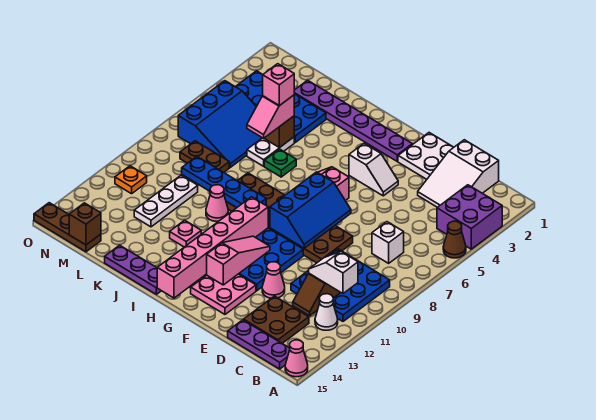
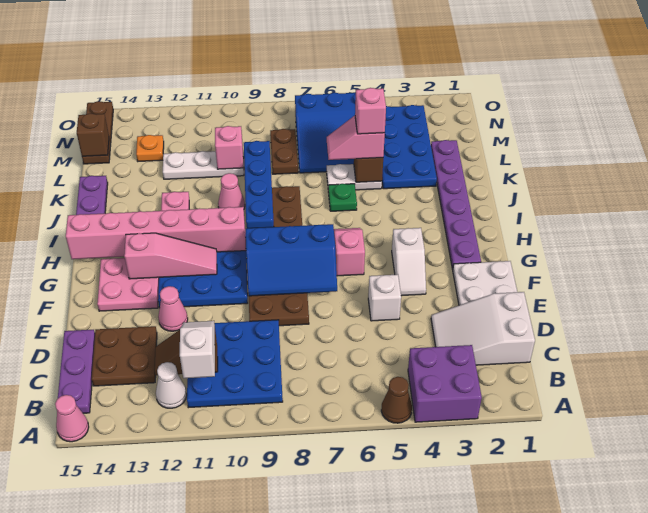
white 1x1 brick [372,222,404,263] -> white 1x1 brick moved to [368,274,401,321]
none -> pink 1x1 brick [215,126,243,169]
orange 1x1 plate [115,166,147,194] -> orange 1x1 plate moved to [136,135,164,161]

